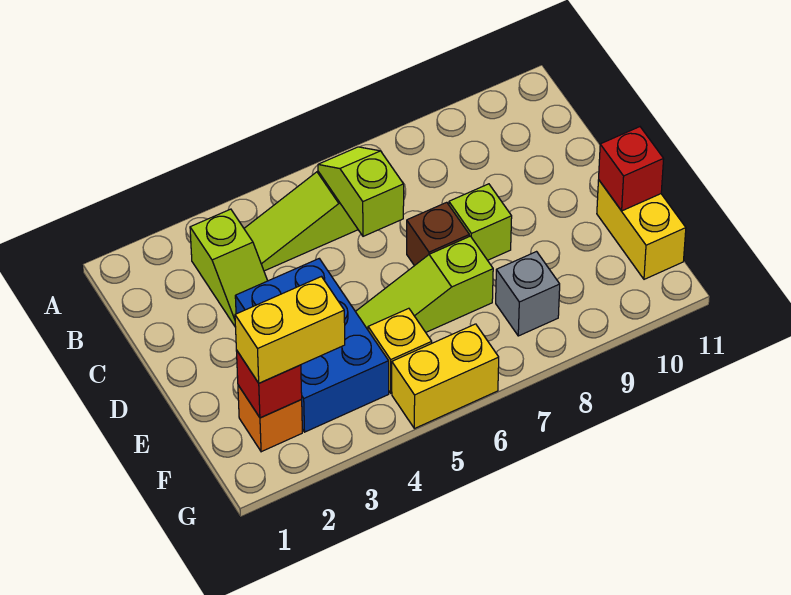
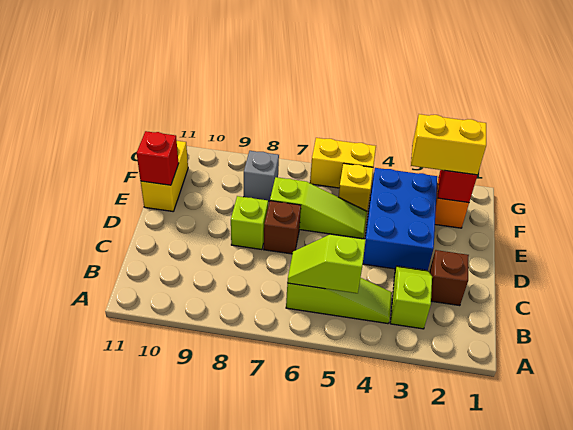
lime 1x2 slope [318,147,404,236] -> lime 1x2 slope turned to [287,234,366,293]
none -> brown 1x1 brick [429,250,469,306]

